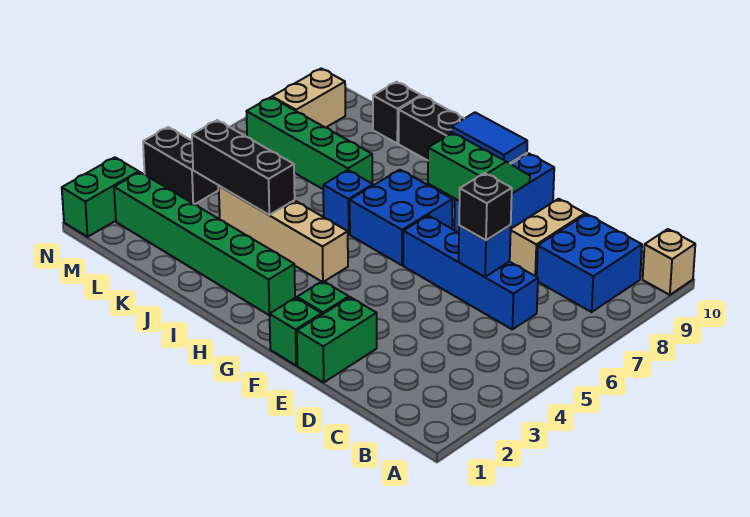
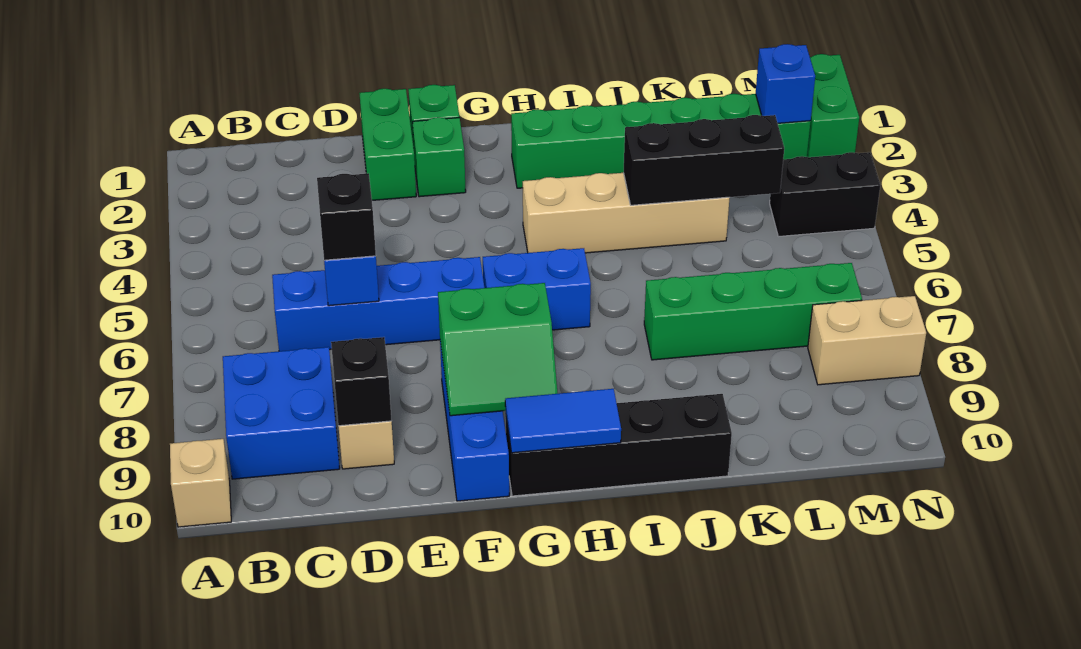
blue 2x2 brick [350,170,452,265] -> blue 1x2 brick [483,248,591,330]
blue 1x1 brick [323,170,373,234] -> blue 1x1 brick moved to [756,44,815,123]
black 1x1 brick [373,82,421,144] -> black 1x1 brick moved to [331,337,392,426]
tan 1x2 brick [272,69,345,128] -> tan 1x2 brick turned to [808,296,926,385]

